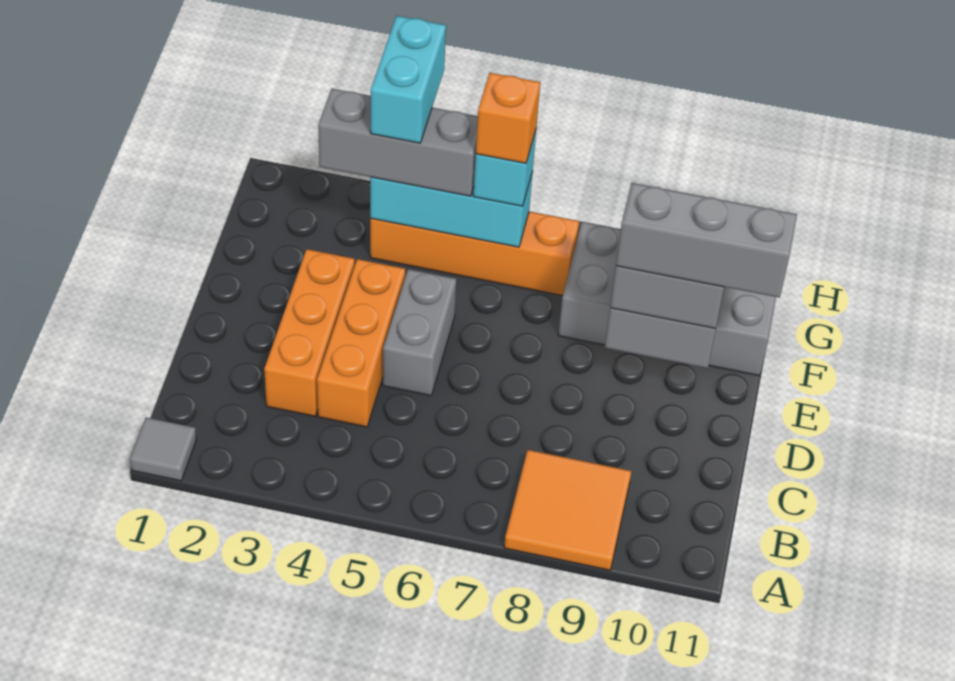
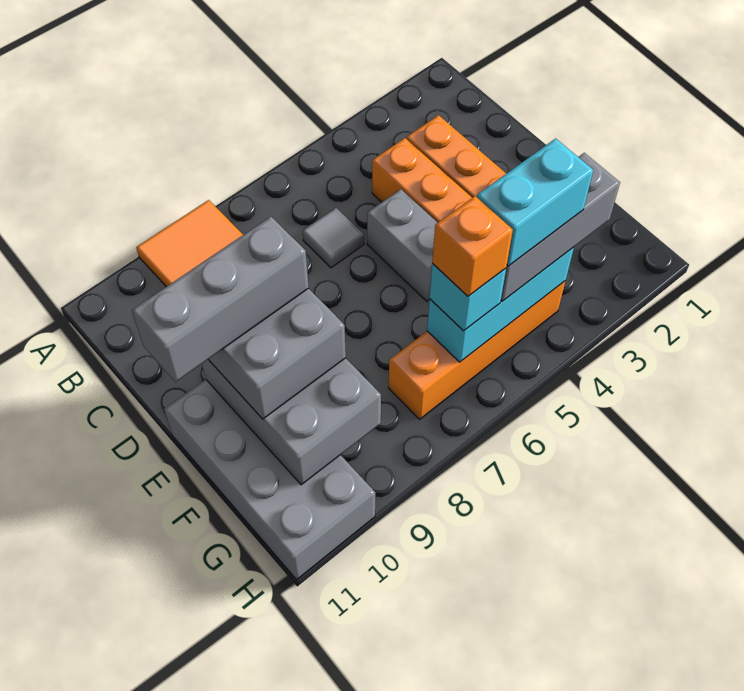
grey 1x1 tile [130,417,197,481] -> grey 1x1 tile moved to [303,208,364,268]
grey 2x4 brick [558,222,776,376] -> grey 2x4 brick turned to [164,379,375,580]
cyan 1x2 brick [371,16,446,143] -> cyan 1x2 brick turned to [477,139,593,266]

